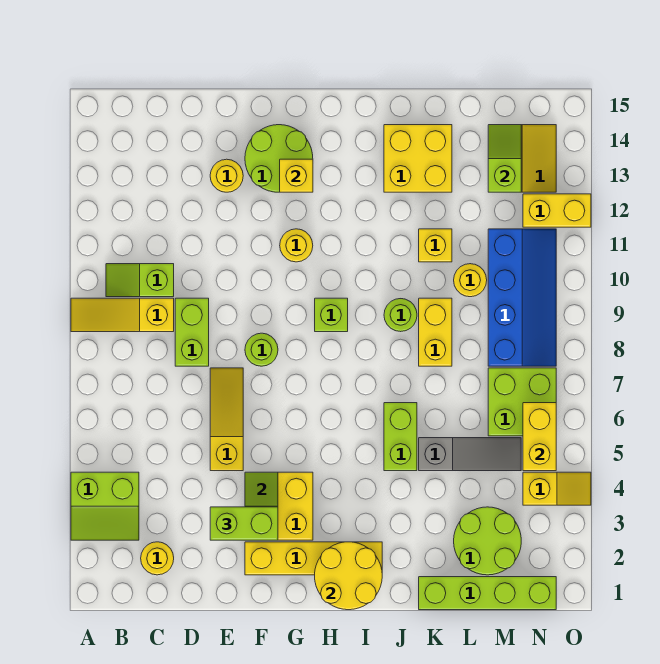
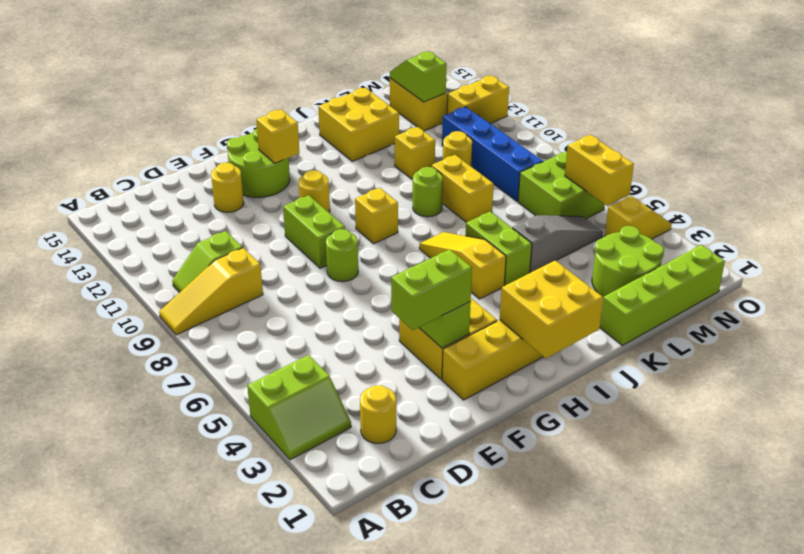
lime 1x2 brick [175,298,209,366] -> lime 1x2 brick moved to [283,195,345,268]
yellow 1x3 slope [210,368,243,471] -> yellow 1x3 slope moved to [419,232,506,299]
yellow 2x2 round brick [315,542,382,610] -> yellow 2x2 brick [500,260,603,358]
lime 1x1 brick [315,298,348,332] -> yellow 1x1 brick [355,188,398,244]

